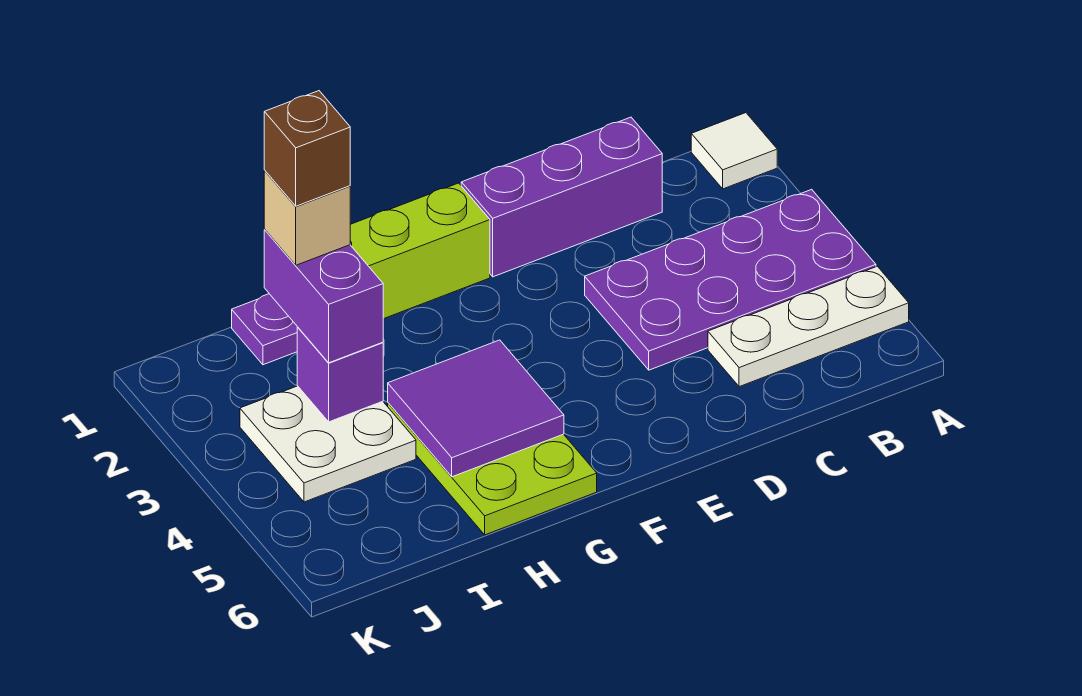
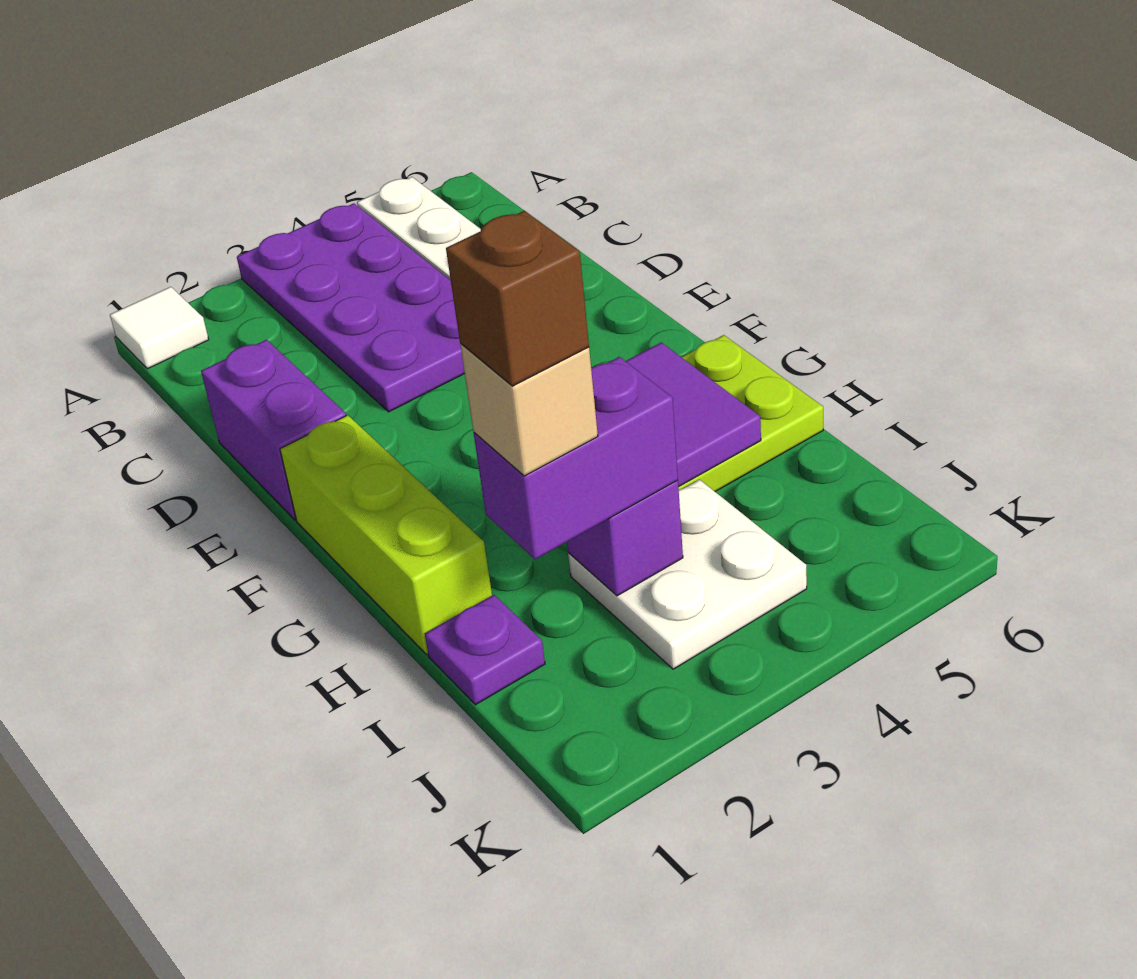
purple 1x3 brick [461,117,662,277] -> purple 1x2 brick [201,340,346,520]

